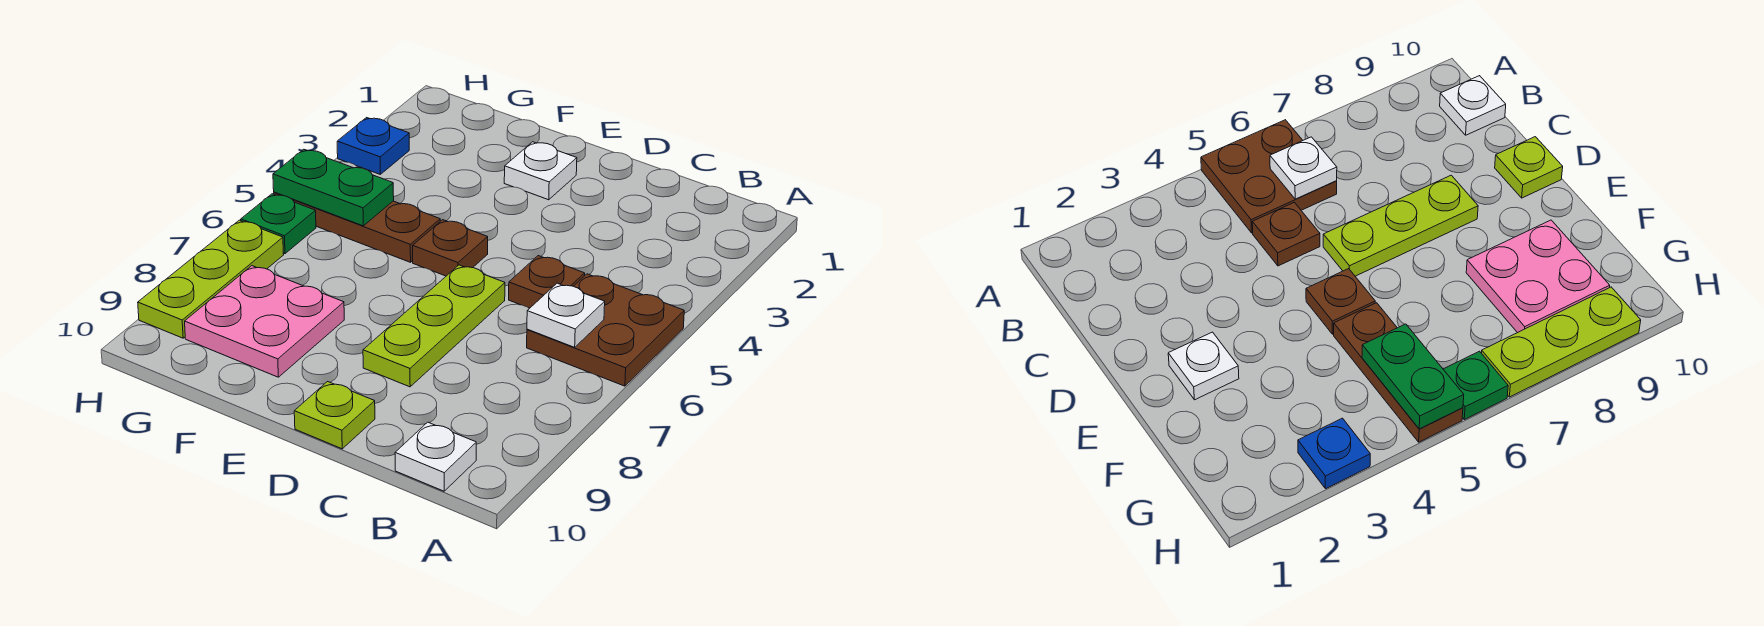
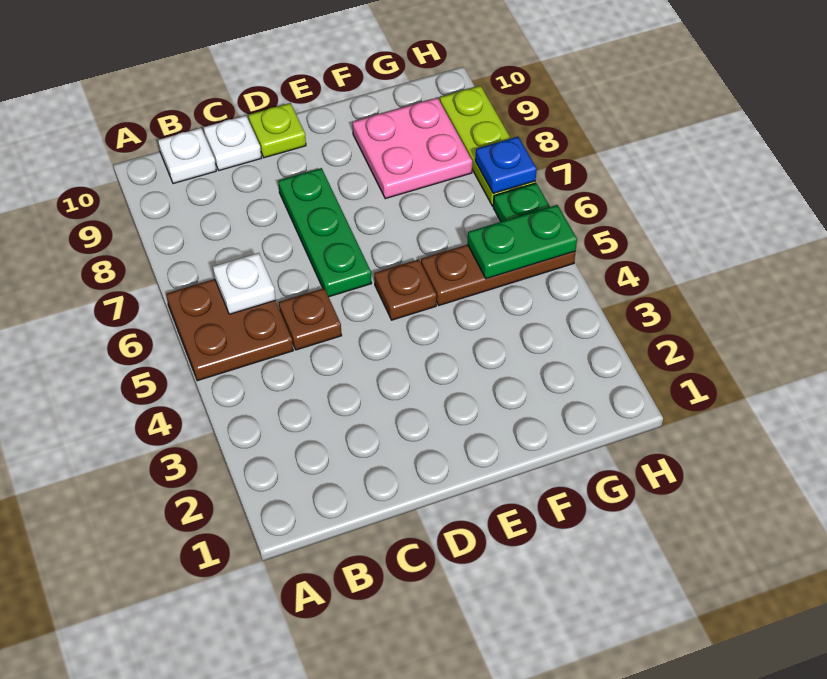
lime 1x3 plate [363,265,505,387] -> green 1x3 plate [278,168,372,297]
white 1x1 plate [504,142,577,200] -> white 1x1 plate moved to [203,115,261,170]
blue 1x1 plate [337,118,409,174] -> blue 1x1 plate moved to [475,137,537,194]

